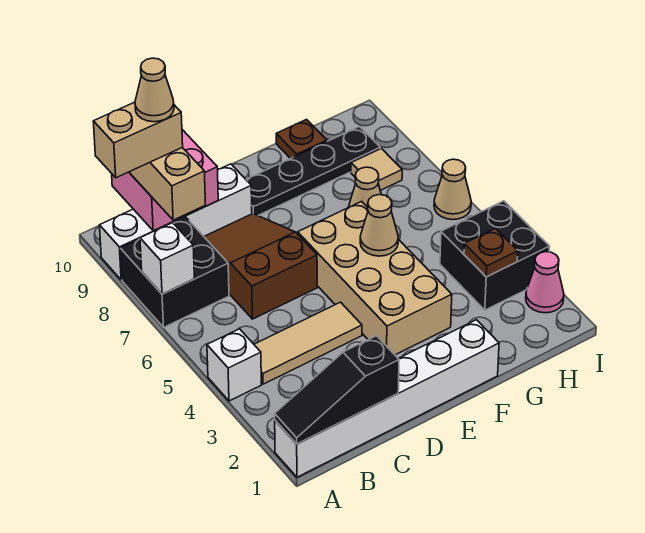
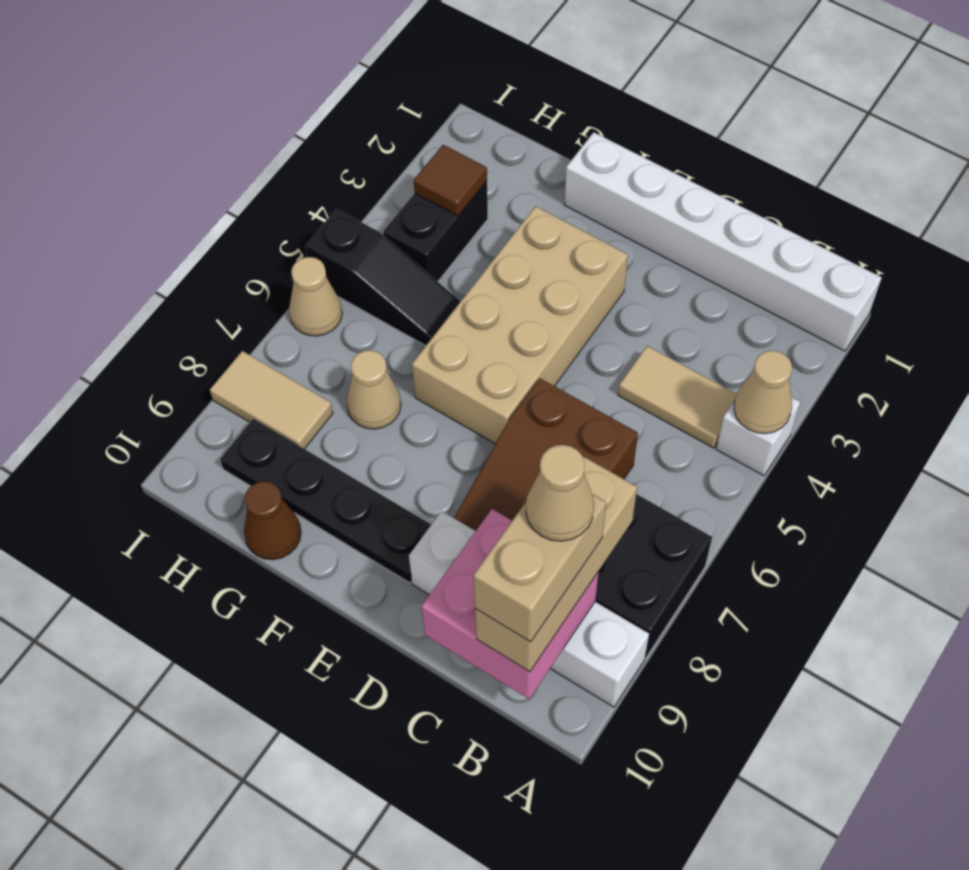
black 1x3 slope [275,336,399,444] -> black 1x3 slope moved to [305,209,461,346]
white 1x1 brick [140,223,195,294] -> none
tan 1x2 brick [93,102,183,178] -> tan 1x2 brick turned to [473,494,606,642]
tan 1x3 tile [254,302,362,384] -> tan 1x2 tile [618,346,737,448]
tan 1x1 cone [360,195,398,256] -> tan 1x1 cone moved to [734,351,792,434]
brown 1x1 plate [276,120,327,159] -> brown 1x1 cone [244,482,301,560]
black 2x2 brick [440,201,550,310] -> black 1x2 brick [383,181,488,282]
brown 1x1 plate [464,228,518,277] -> brown 1x1 tile [414,145,487,216]
tan 1x1 tile [351,148,402,191] -> tan 1x2 tile [210,351,333,449]
pink 1x1 cone [526,252,564,313] -> none

